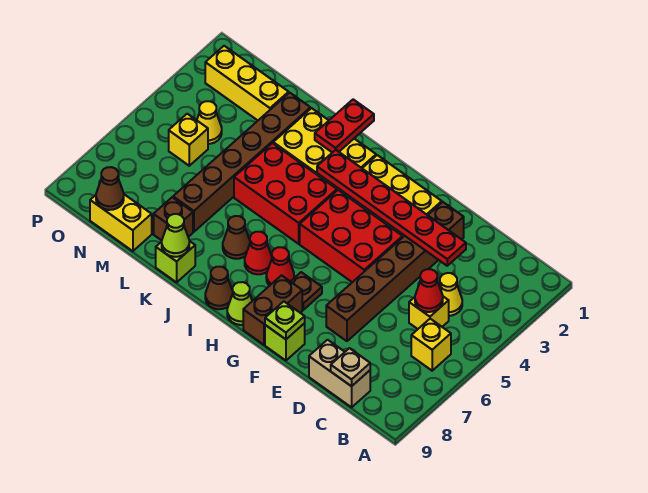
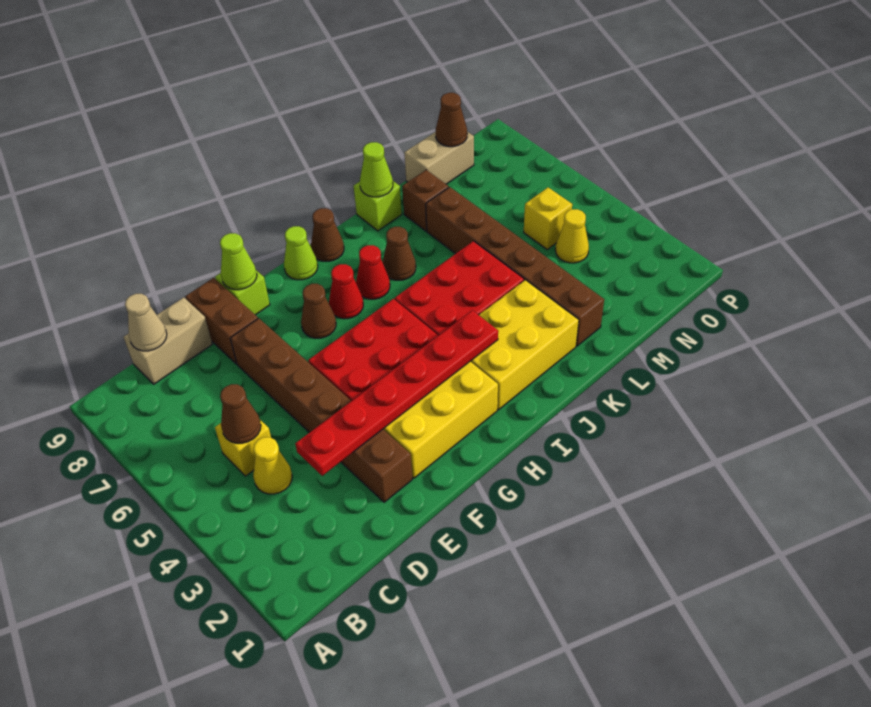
yellow 1x1 brick [411,319,451,371] -> none
red 1x1 cone [415,269,443,312] -> brown 1x1 cone [220,384,261,443]
tan 1x1 plate [331,348,370,386] -> tan 1x1 cone [125,294,167,351]
lime 1x1 plate [265,301,305,339] -> lime 1x1 cone [220,233,257,290]
brown 1x1 plate [290,272,322,310] -> brown 1x1 cone [301,284,336,338]
brown 1x2 brick [243,275,302,345] -> brown 1x2 brick moved to [185,278,258,364]
red 1x2 plate [315,99,374,153] -> none
yellow 1x3 brick [205,46,289,120] -> none
yellow 1x2 brick [90,194,152,251] -> tan 1x2 brick [404,132,474,184]

